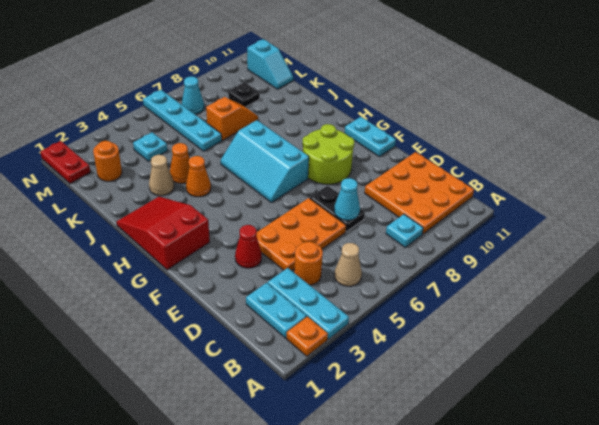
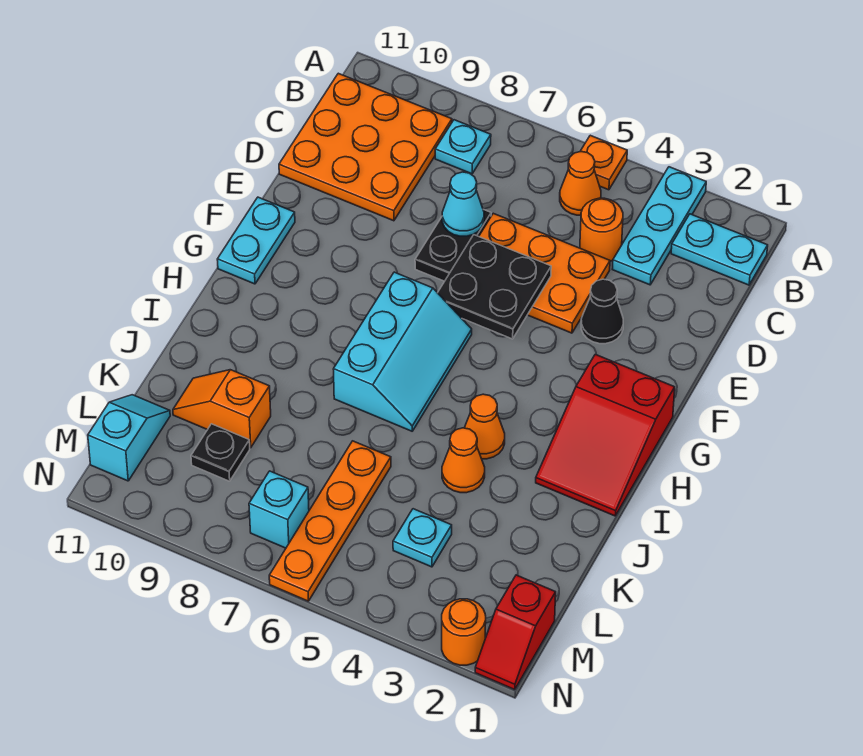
orange 1x1 plate [287,317,328,356] -> orange 1x1 plate moved to [580,135,627,190]
cyan 1x2 plate [246,283,306,338] -> cyan 1x2 plate turned to [671,214,768,285]
tan 1x1 cone [335,243,362,286] -> orange 1x1 cone [560,152,601,215]
red 1x1 cone [235,225,262,268] -> black 1x1 cone [581,279,623,344]
none -> black 2x2 plate [438,235,551,339]
lime 2x2 round brick [303,124,354,184] -> none
tan 1x1 cone [149,155,174,196] -> none
cyan 1x4 plate [143,90,222,151] -> orange 1x4 plate [269,441,391,601]
orange 1x2 slope [206,97,258,140] -> orange 1x2 slope moved to [173,370,271,448]
orange 1x1 round brick [93,141,122,181] -> orange 1x1 round brick moved to [442,599,486,665]
red 1x2 plate [40,141,90,183] -> red 1x2 slope [475,575,556,690]
cyan 1x1 cone [181,77,204,114] -> cyan 1x1 brick [249,471,309,548]

